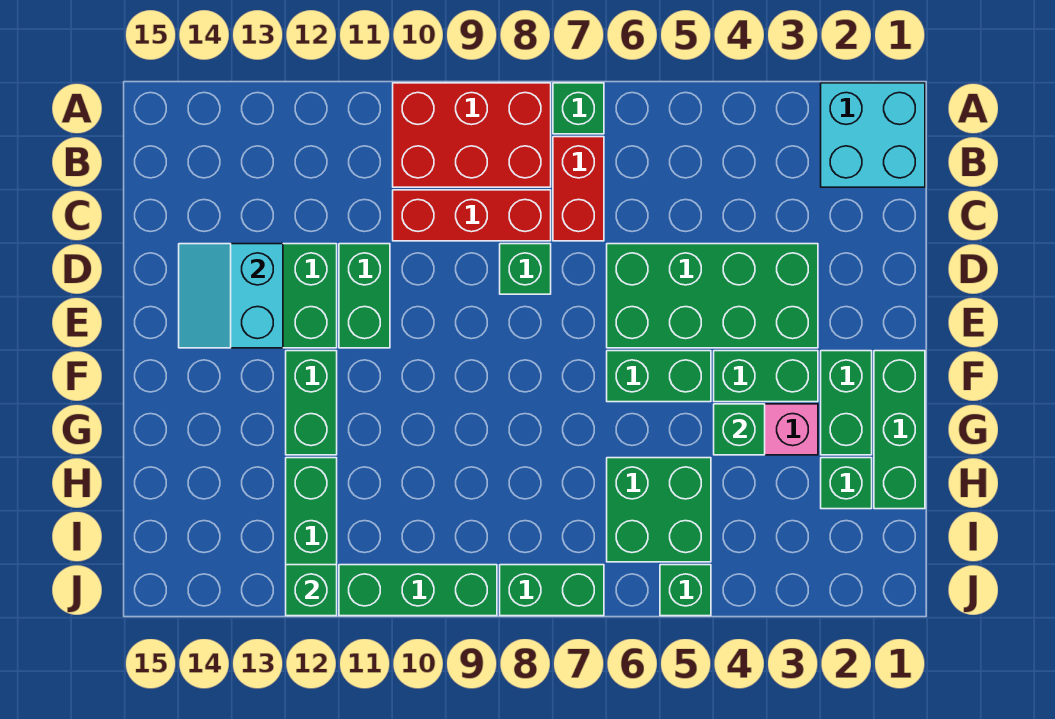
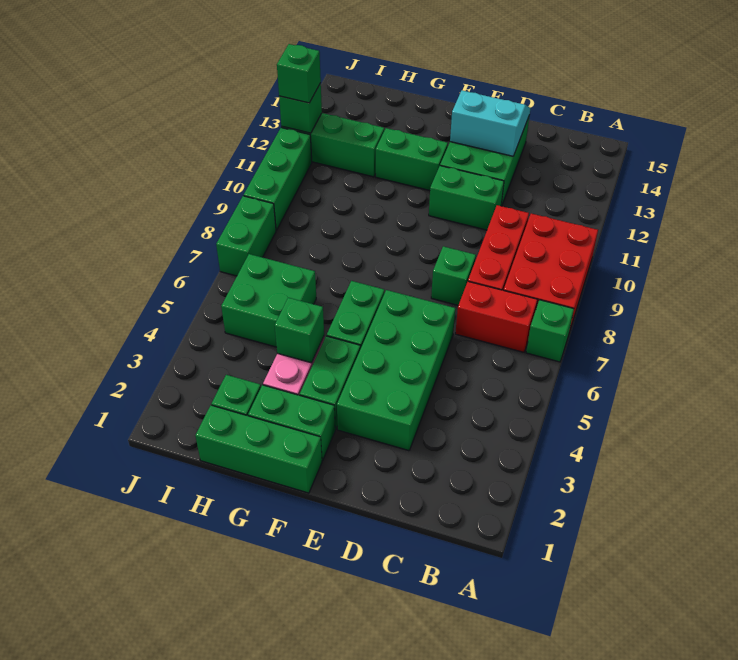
cyan 2x2 brick [821,83,925,187] -> none
green 1x1 brick [660,565,711,616] -> green 1x1 brick moved to [277,44,321,103]

